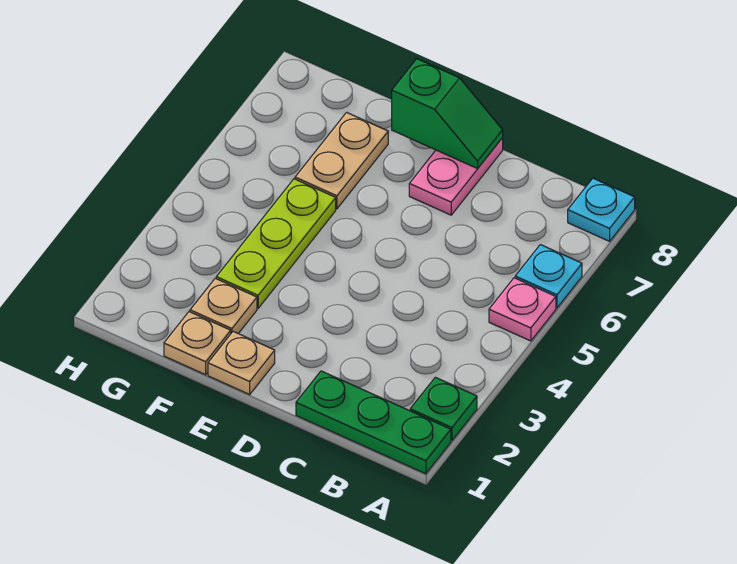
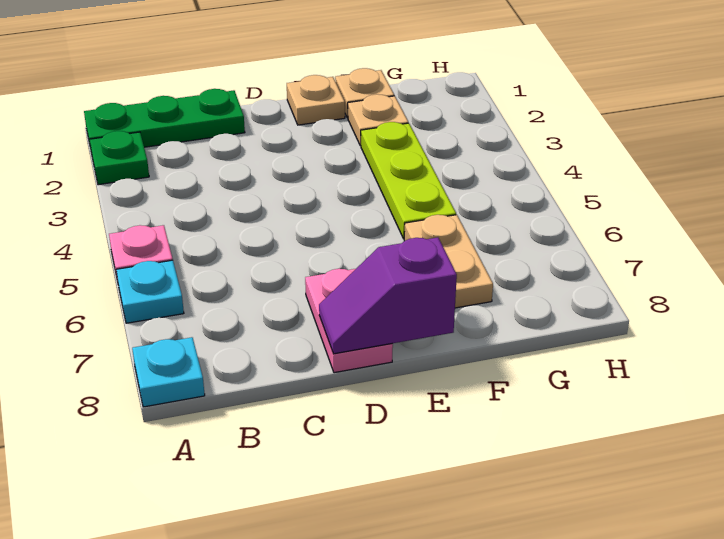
green 1x2 slope [392,59,503,169] -> purple 1x2 slope [319,237,457,354]

